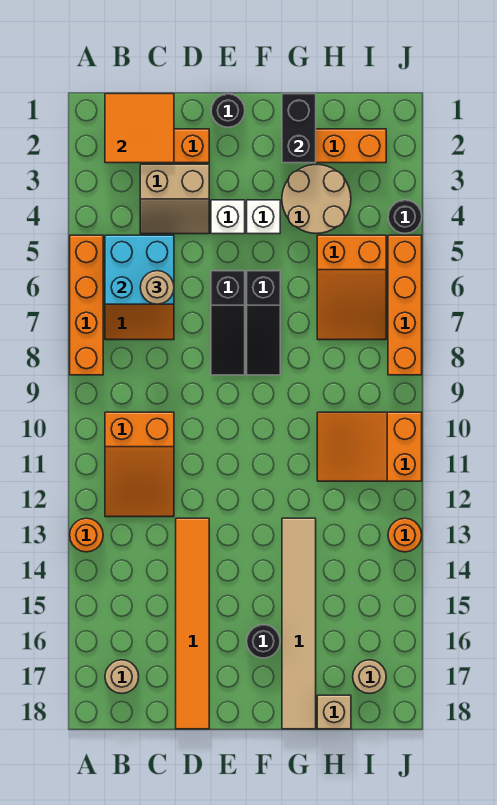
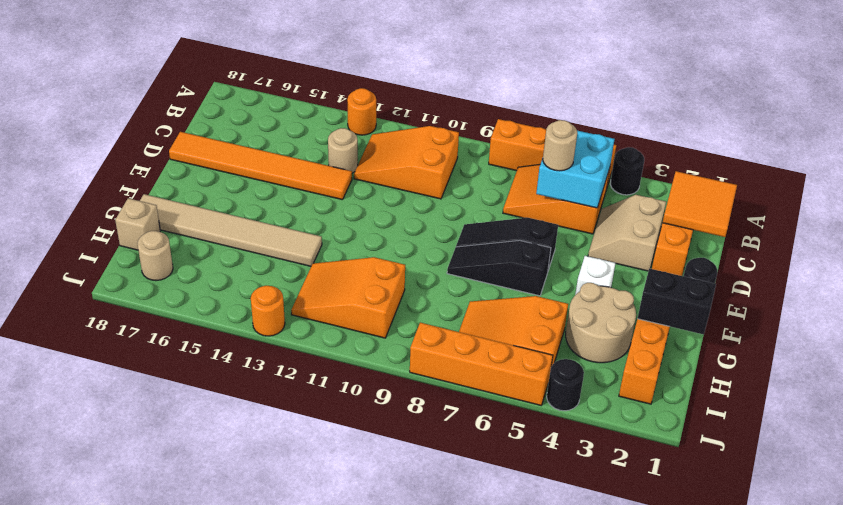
tan 1x1 round brick [105,660,139,694] -> tan 1x1 round brick moved to [328,128,358,173]
white 1x1 brick [211,200,245,234] -> none
black 1x1 round brick [247,625,280,658] -> black 1x1 round brick moved to [610,147,644,195]
orange 2x3 slope [317,412,422,481] -> orange 2x3 slope turned to [291,257,405,338]

